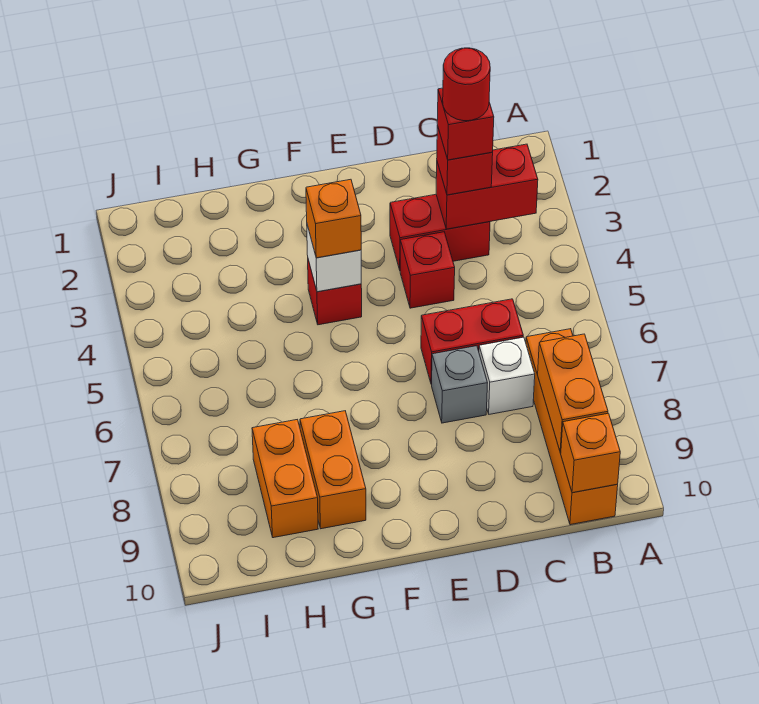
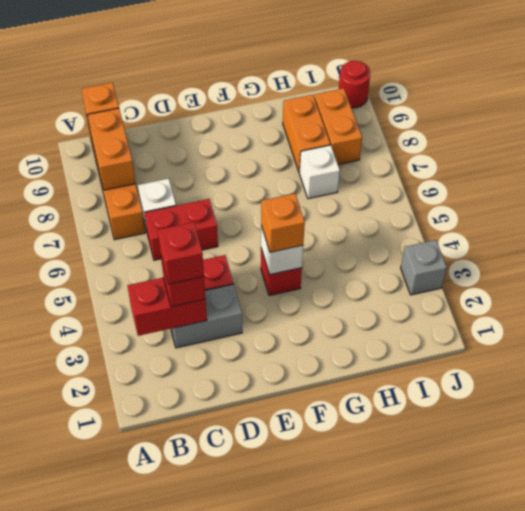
red 1x2 brick [390,194,490,270] -> grey 1x2 brick [171,284,242,348]
red 1x1 round brick [443,48,490,121] -> red 1x1 round brick moved to [339,61,370,108]
grey 1x1 brick [432,346,487,423] -> grey 1x1 brick moved to [401,240,447,295]
orange 1x2 brick [300,411,366,529] -> orange 1x2 brick moved to [314,88,362,165]
none -> white 1x1 brick [299,145,340,199]

